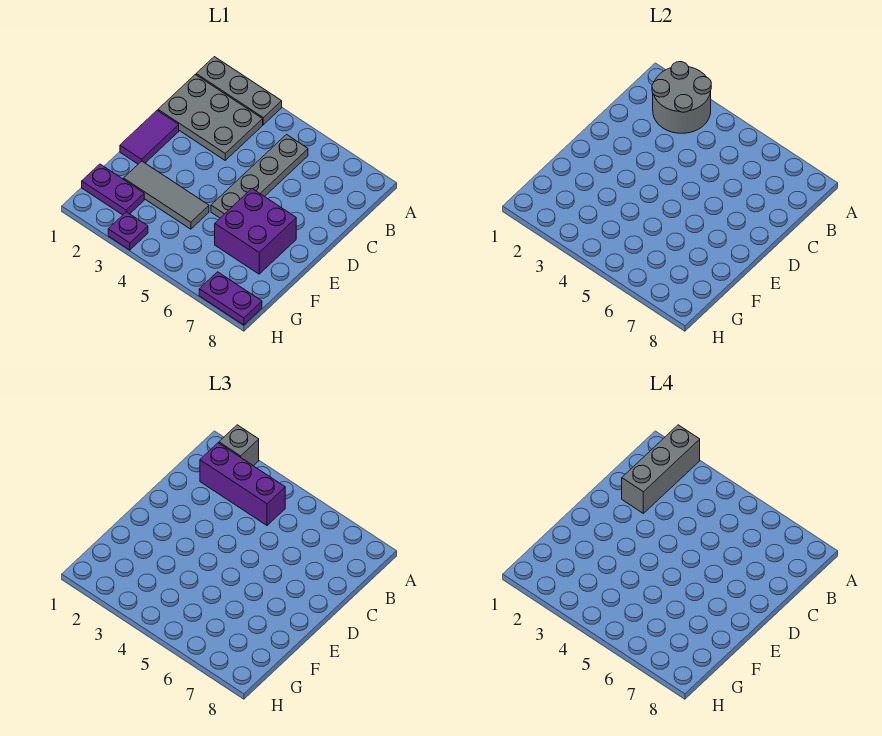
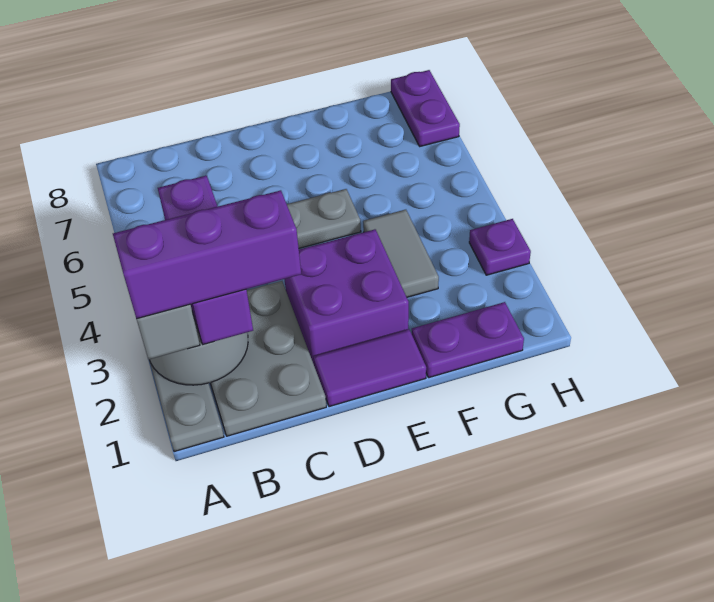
grey 1x3 brick [622,425,700,513] -> purple 1x3 brick [113,190,301,319]
purple 2x2 brick [215,189,296,274] -> purple 2x2 brick moved to [284,229,409,364]
grey 1x3 tile [124,161,209,229] -> grey 1x2 tile [363,210,439,297]
purple 1x2 plate [82,164,144,215] -> purple 1x2 plate turned to [412,302,524,378]

